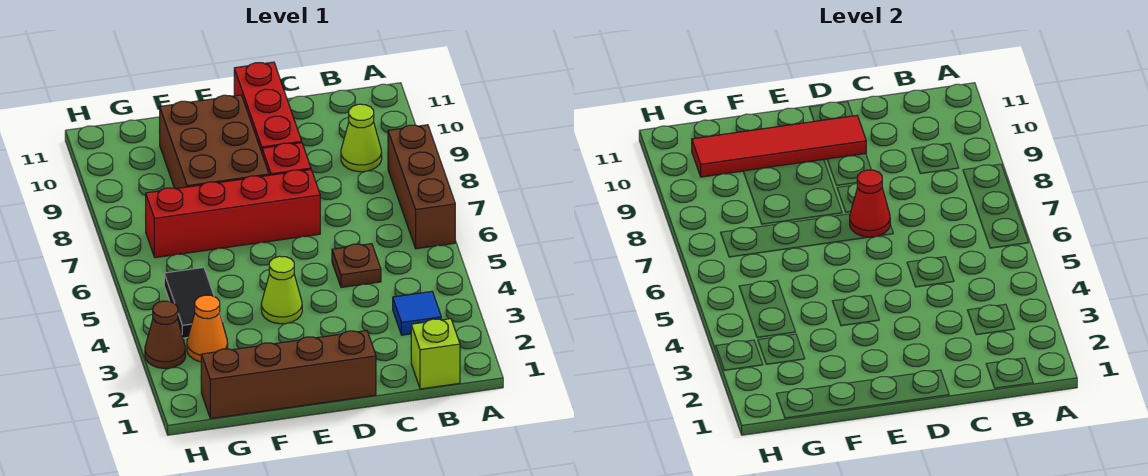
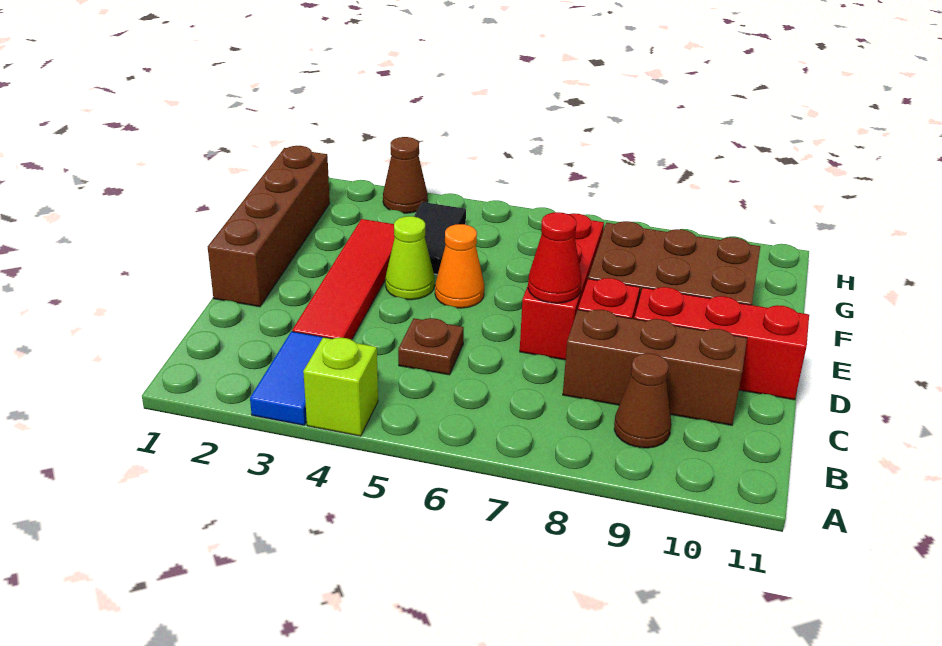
brown 1x3 brick [388,125,455,249] -> brown 1x3 brick moved to [563,309,747,425]
lime 1x1 brick [411,319,460,389] -> lime 1x1 brick moved to [303,337,378,436]
blue 1x1 tile [393,291,441,335] -> blue 1x2 tile [250,331,331,425]
lime 1x1 cone [341,104,382,172] -> brown 1x1 cone [614,353,671,448]
red 1x4 brick [146,170,320,258] -> red 1x3 brick [520,213,604,360]
red 1x4 tile [692,115,866,177] -> red 1x4 tile moved to [292,219,395,340]
orange 1x1 cone [187,295,228,362] -> orange 1x1 cone moved to [435,224,484,308]
black 1x2 tile [164,267,222,338] -> black 1x2 tile turned to [414,202,466,274]

